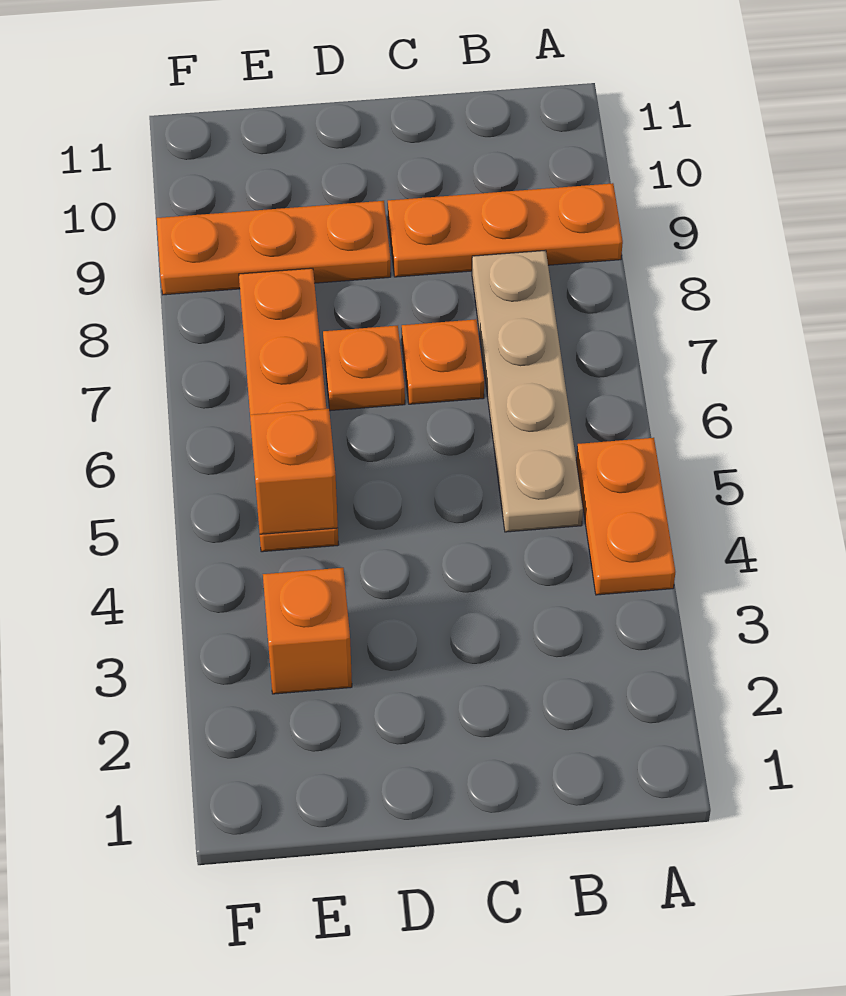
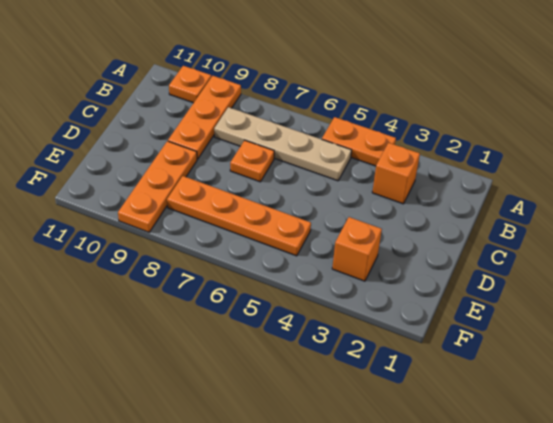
orange 1x1 plate [323,326,405,411] -> orange 1x1 plate moved to [169,66,211,103]
orange 1x1 brick [250,409,338,534] -> orange 1x1 brick moved to [372,143,420,204]

